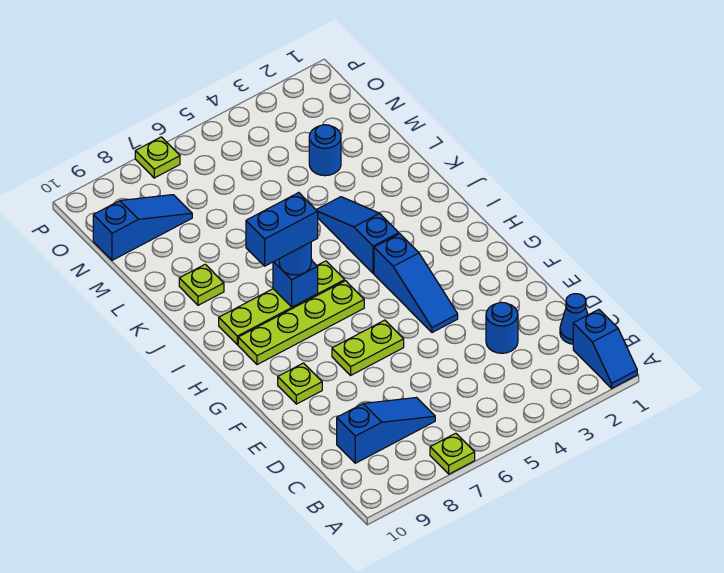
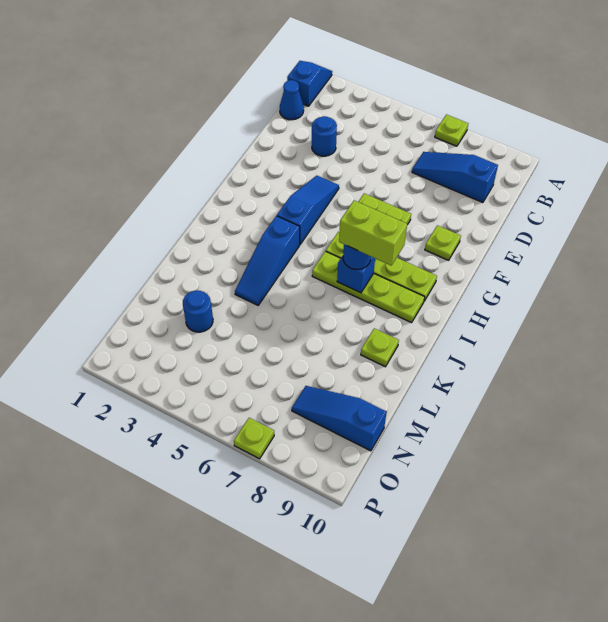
blue 1x2 brick [246,193,318,266] -> lime 1x2 brick [339,200,407,266]

